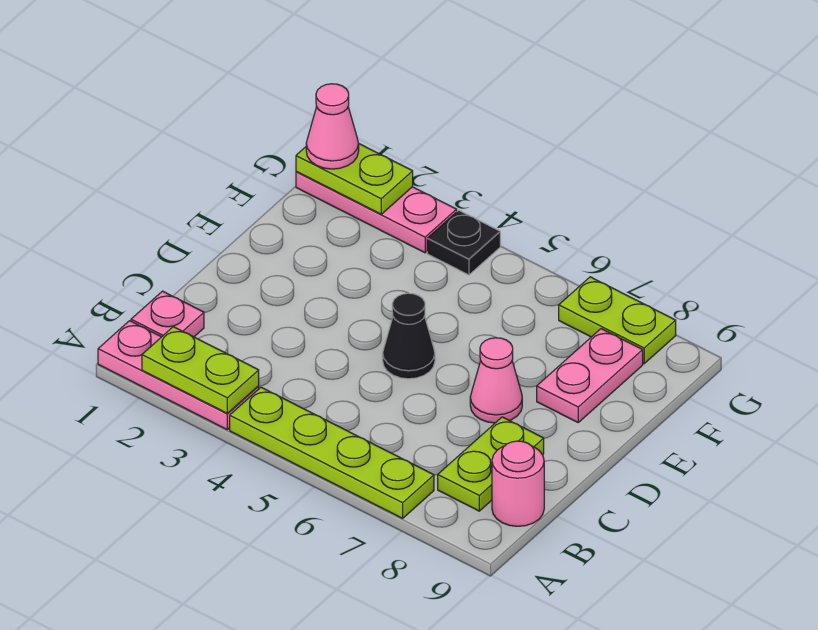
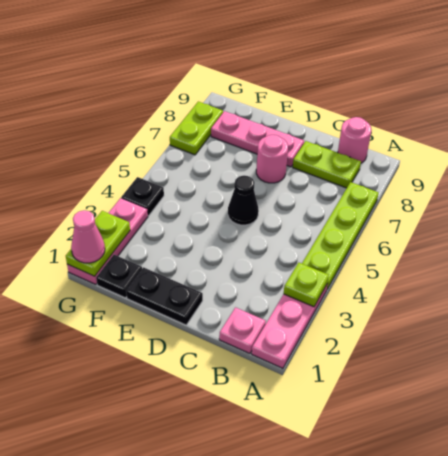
lime 1x2 plate [142,327,259,414] -> lime 1x1 plate [284,263,329,307]
none -> black 1x2 plate [126,267,203,325]
pink 1x1 cone [470,338,522,423] -> pink 1x1 round brick [256,135,288,183]
pink 1x2 plate [537,329,643,422] -> pink 1x3 plate [211,111,304,167]
none -> black 1x1 plate [96,255,142,298]

